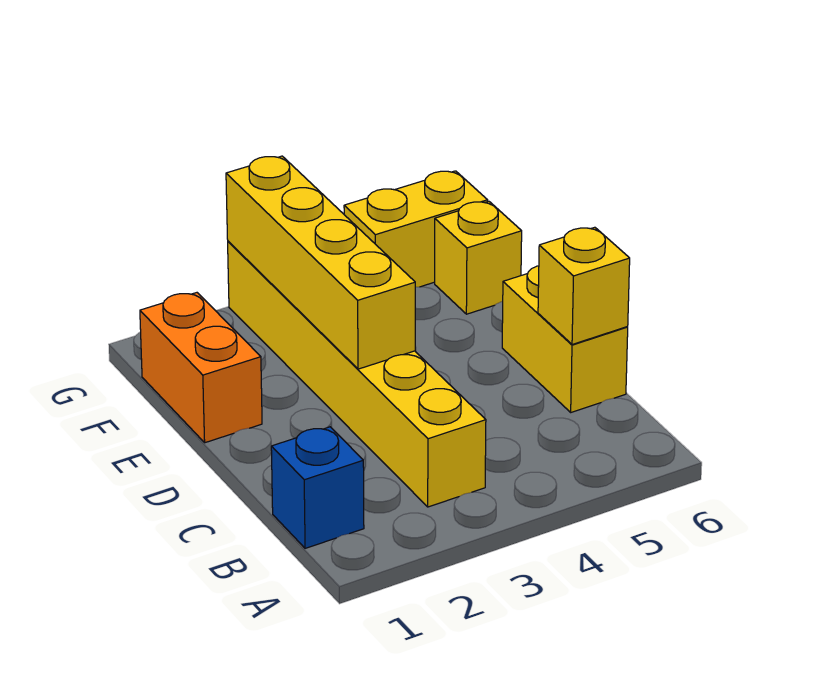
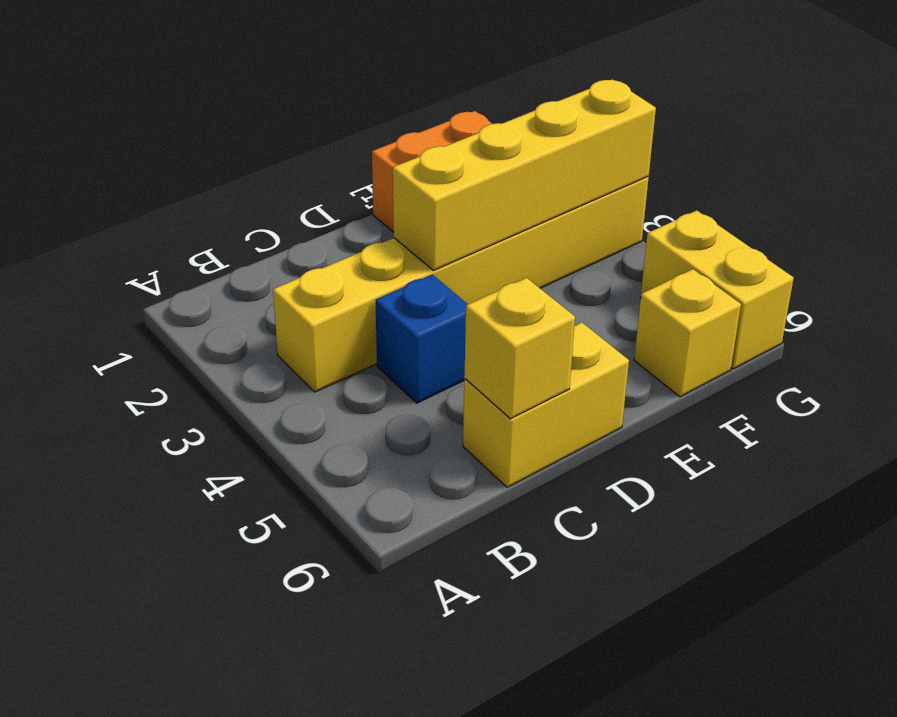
blue 1x1 brick [271,427,364,548] -> blue 1x1 brick moved to [376,275,468,403]

